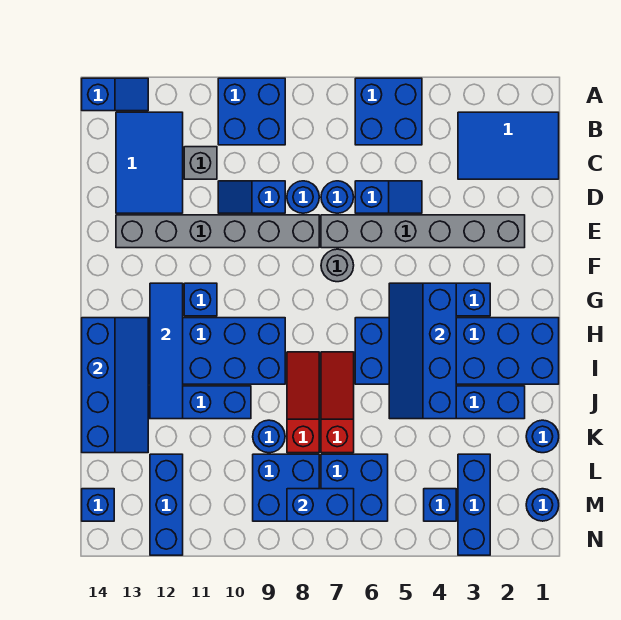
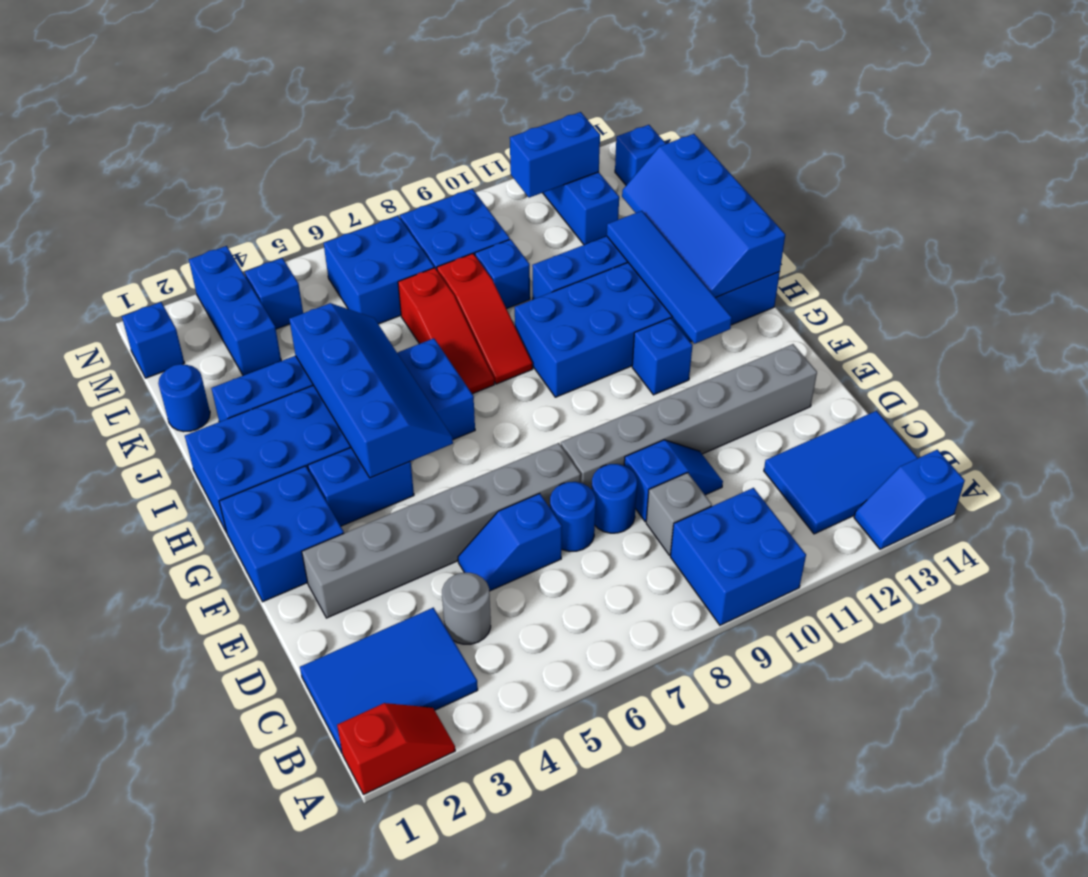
none -> red 1x2 slope [337,703,455,795]
blue 2x2 brick [355,78,422,145] -> blue 2x2 brick moved to [219,466,344,602]
blue 2x3 tile [116,112,183,213] -> blue 2x3 tile turned to [764,411,918,534]
grey 1x1 brick [184,147,217,179] -> grey 1x1 brick moved to [646,473,712,555]
grey 1x1 round brick [321,249,354,282] -> grey 1x1 round brick moved to [442,573,491,644]
blue 1x1 round brick [253,420,285,453] -> blue 1x1 brick [475,239,530,309]
blue 1x1 round brick [526,489,559,521] -> blue 1x1 brick [122,302,184,378]
blue 1x2 brick [287,489,354,521] -> blue 1x2 brick moved to [510,112,600,198]

